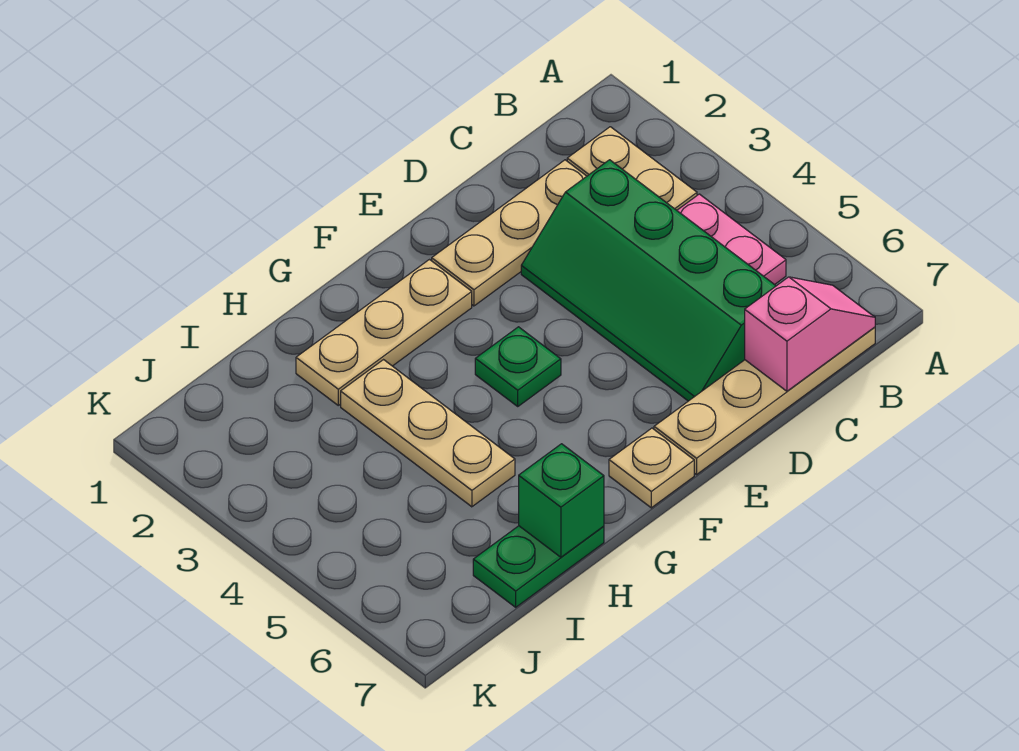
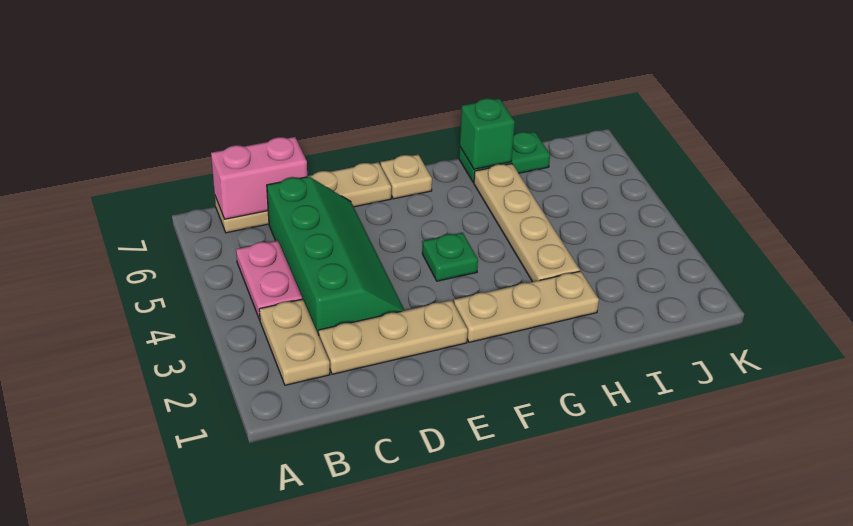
pink 1x2 slope [745,277,875,391] -> pink 1x2 brick [211,137,307,219]
tan 1x3 plate [341,360,515,507] -> tan 1x4 plate [474,164,580,282]

